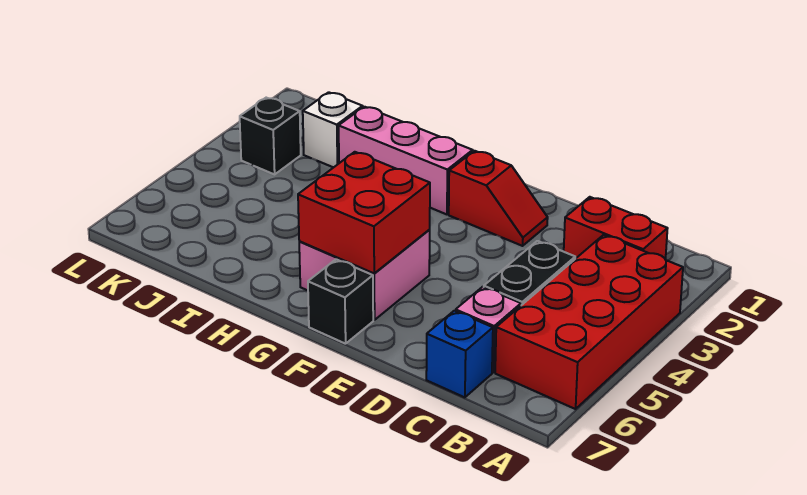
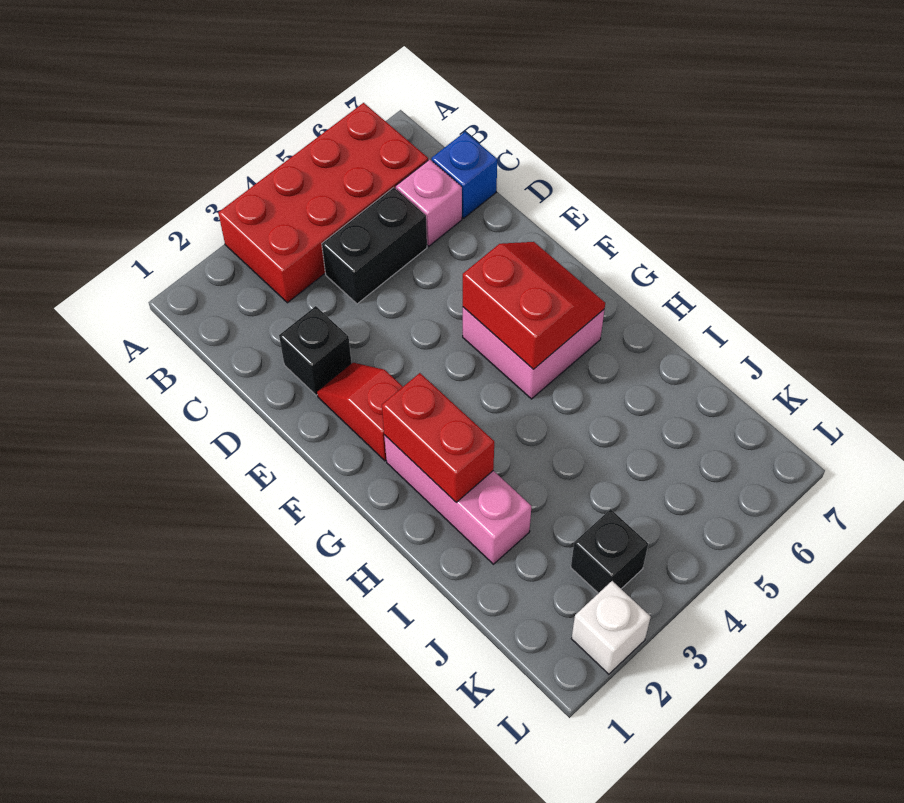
red 1x2 brick [564,197,668,260] -> red 1x2 brick moved to [382,373,494,502]
red 2x2 brick [298,152,430,273] -> red 2x2 slope [463,242,605,369]
black 1x1 brick [308,259,373,344] -> black 1x1 brick moved to [279,306,352,395]
white 1x1 brick [303,92,363,167] -> white 1x1 brick moved to [571,581,651,674]

